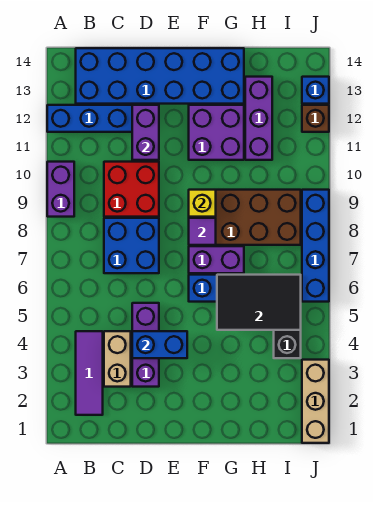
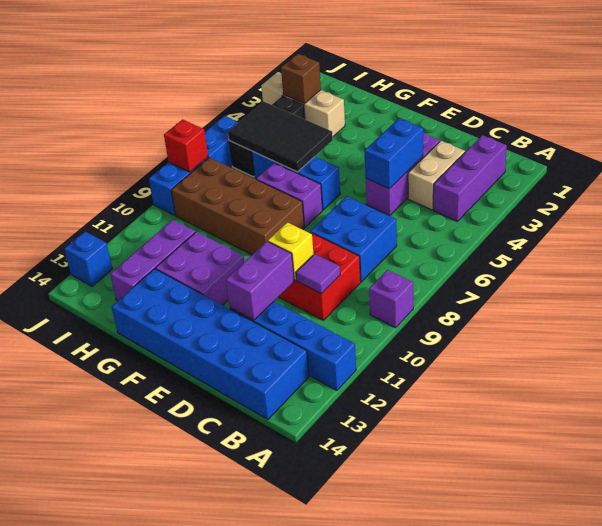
purple 1x2 brick [47,162,74,217] -> purple 1x1 brick [369,270,413,328]
purple 1x3 tile [76,331,103,415] -> purple 1x3 brick [433,135,507,221]
blue 1x2 brick [132,331,187,358] -> blue 1x2 brick turned to [365,118,423,189]
purple 1x1 tile [189,218,216,245] -> purple 1x1 tile moved to [296,254,340,294]
yellow 1x1 brick [189,190,216,217] -> yellow 1x1 brick moved to [268,222,314,280]
tan 1x3 brick [302,360,329,443] -> tan 1x3 brick turned to [261,72,345,137]
none -> red 1x1 brick [164,119,208,172]
brown 1x1 brick [302,105,329,132] -> brown 1x1 brick moved to [281,54,321,104]

